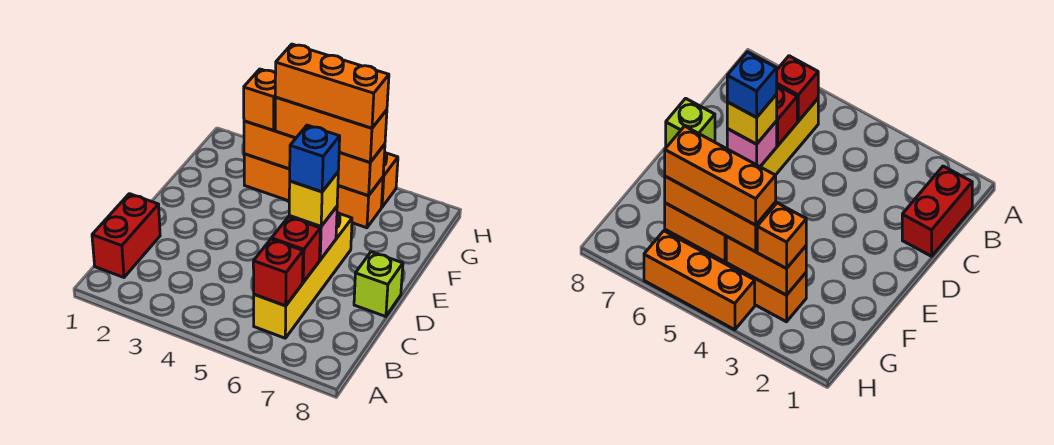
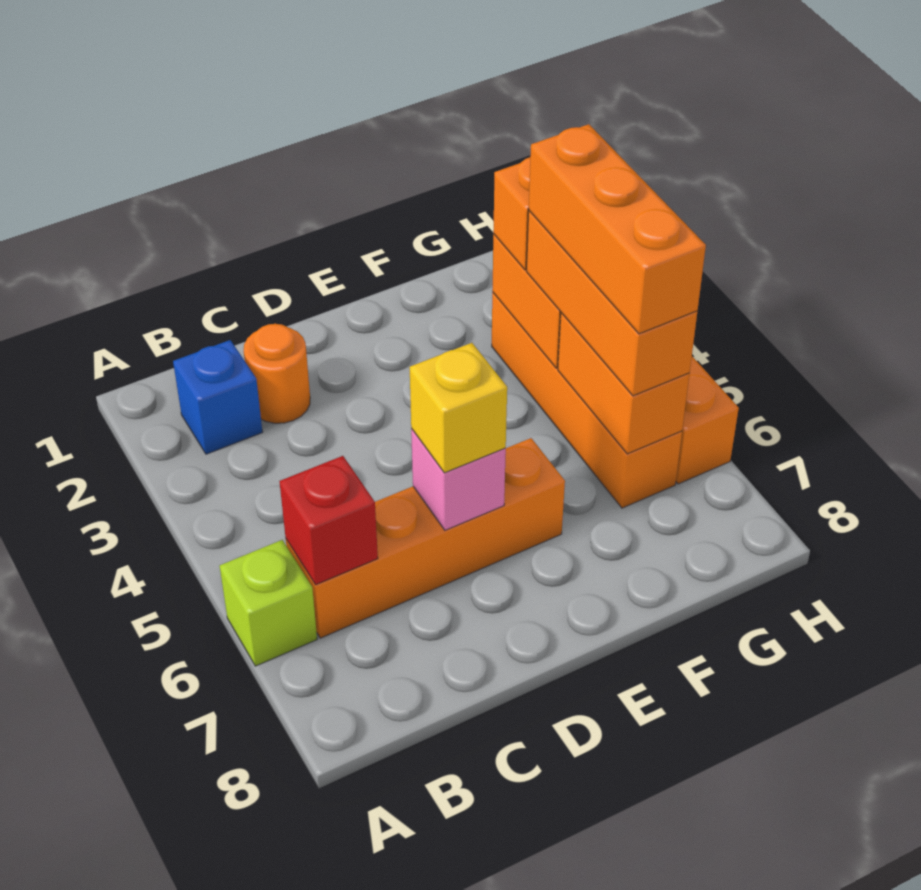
red 1x2 brick [92,194,160,277] -> none
yellow 1x4 brick [254,213,352,338] -> orange 1x4 brick [286,438,565,638]
none -> orange 1x1 round brick [244,324,310,423]
red 1x1 brick [272,217,320,282] -> none
blue 1x1 brick [290,125,340,192] -> blue 1x1 brick moved to [173,340,262,454]
lime 1x1 brick [354,252,403,317] -> lime 1x1 brick moved to [220,540,317,666]

